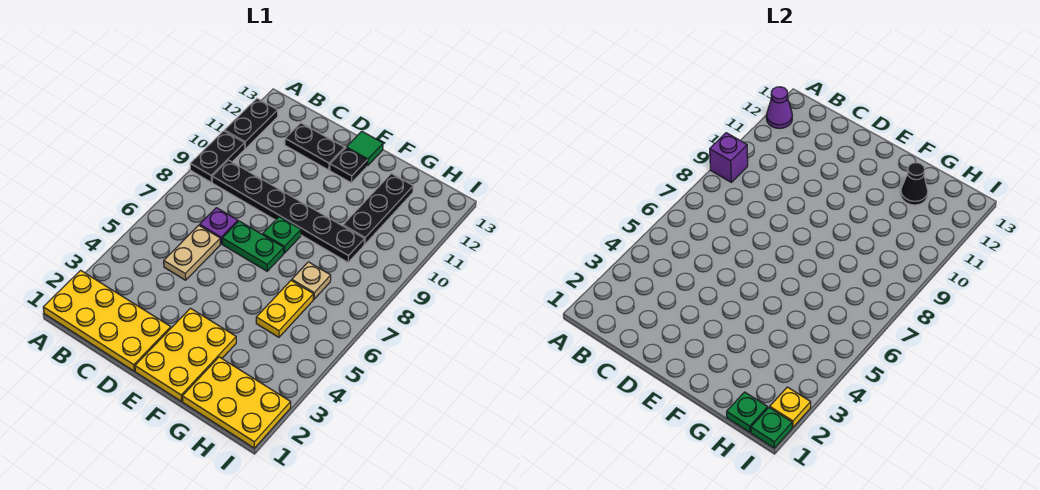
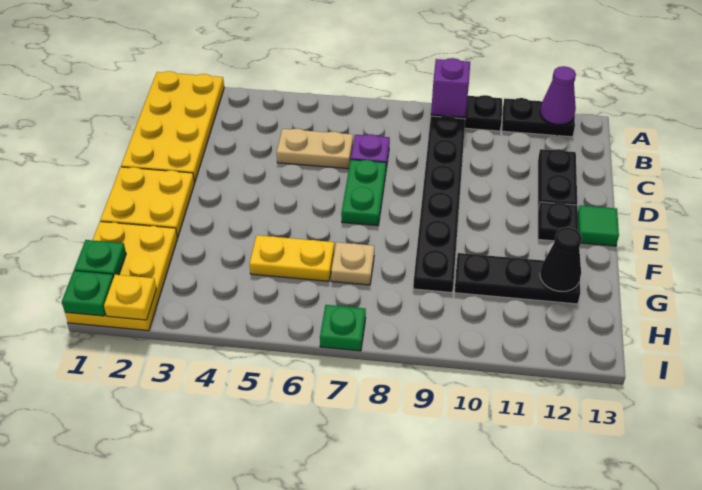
yellow 2x3 plate [135,308,236,401] -> yellow 2x2 plate [100,167,195,237]
green 1x1 plate [263,217,301,253] -> green 1x1 plate moved to [320,305,366,351]

